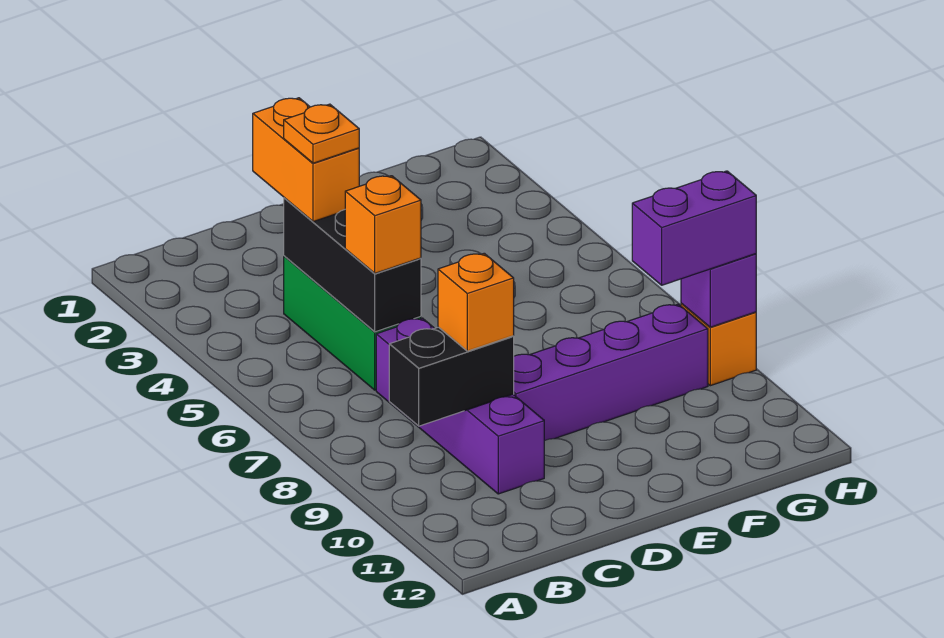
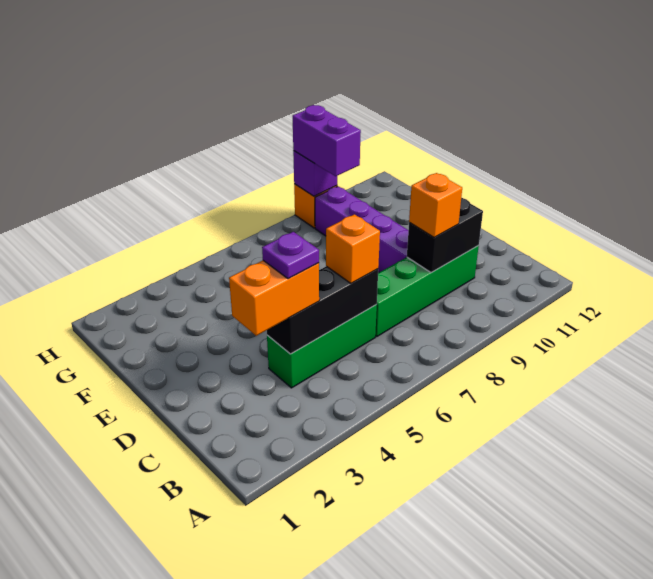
black 1x2 brick [389,327,514,426] -> black 1x2 brick turned to [407,198,483,273]
orange 1x1 plate [284,104,359,163] -> purple 1x1 plate [262,232,319,279]
purple 1x4 brick [376,318,544,494] -> green 1x4 brick [375,246,479,337]

